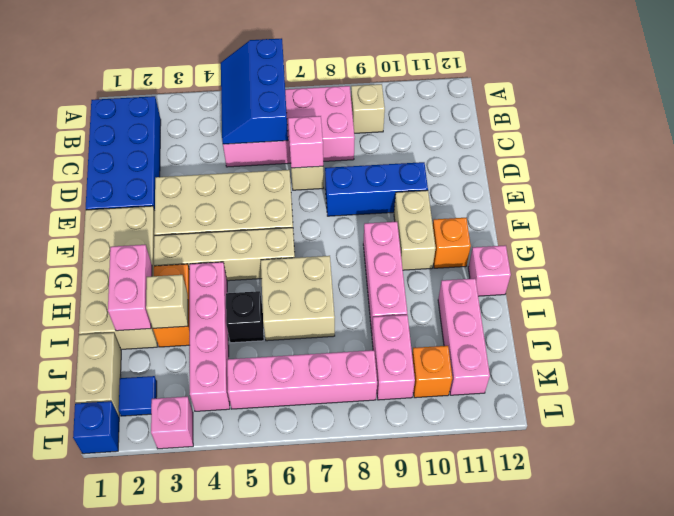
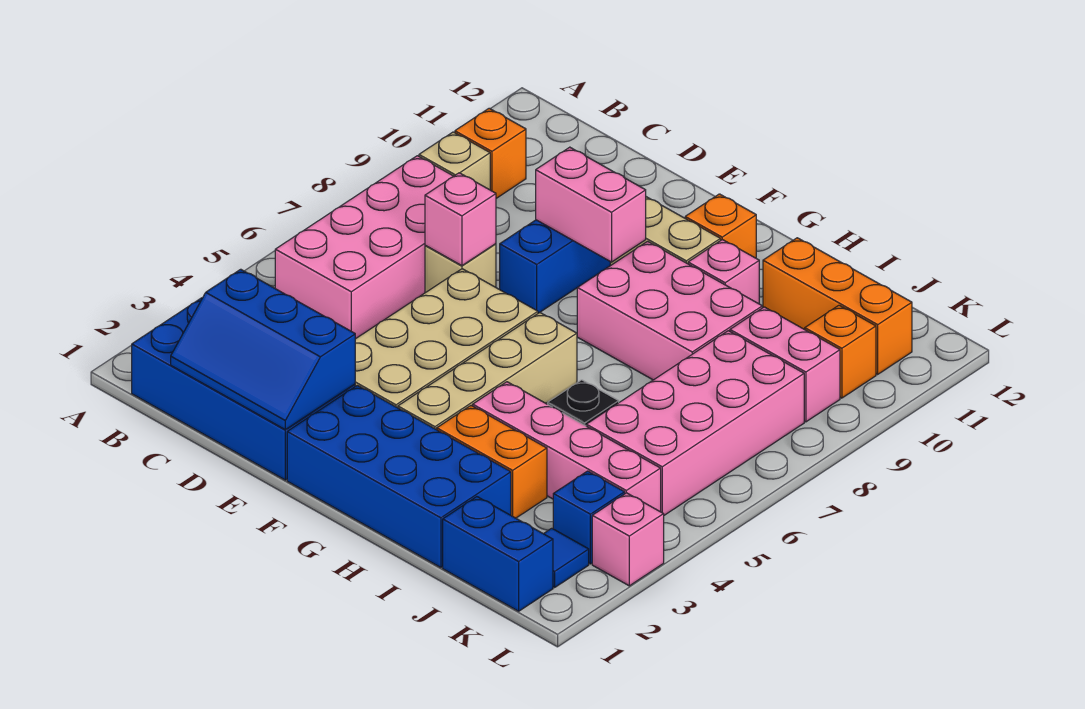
blue 2x3 slope [221,38,288,144] -> blue 2x3 slope moved to [171,269,355,430]
none -> orange 1x1 brick [455,108,526,198]
tan 2x4 brick [79,206,157,349] -> blue 2x4 brick [287,385,511,568]
pink 1x3 brick [363,222,407,332] -> pink 2x3 brick [577,241,762,380]
pink 1x2 brick [108,245,152,331] -> pink 1x2 brick moved to [536,147,646,262]
tan 2x2 brick [261,256,335,341] -> none
pink 1x1 brick [468,245,511,296] -> pink 1x1 brick moved to [688,240,759,304]
tan 1x1 brick [146,275,188,328] -> none
pink 1x3 brick [438,278,490,395] -> orange 1x3 brick [763,238,912,374]
tan 1x2 brick [75,333,121,416] -> blue 1x2 brick [443,497,553,611]
pink 1x4 brick [227,350,377,409] -> pink 2x4 brick [586,331,804,515]
blue 1x1 brick [73,401,119,454] -> blue 1x1 brick moved to [553,471,625,564]

